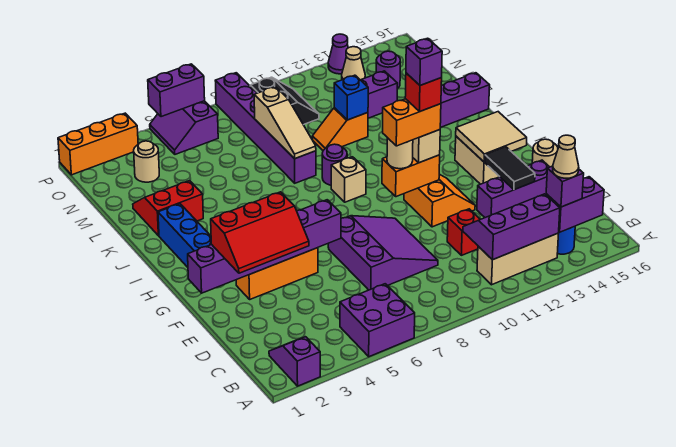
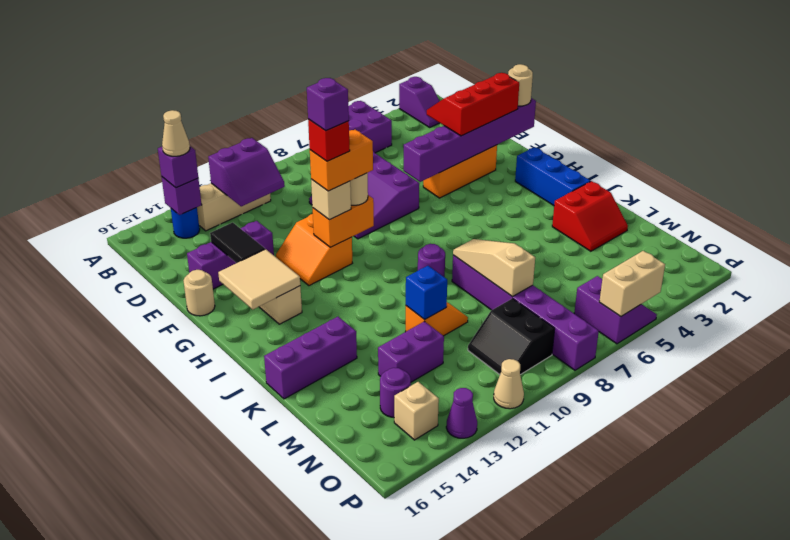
purple 2x3 slope [463,194,560,260] -> purple 2x2 slope [208,138,285,206]
purple 1x2 brick [546,177,604,232] -> purple 1x1 brick [162,177,202,215]
red 1x1 brick [447,209,480,255] -> none
tan 1x1 brick [331,157,366,202] -> tan 1x1 brick moved to [394,382,439,440]
tan 1x1 round brick [134,141,159,182] -> tan 1x1 round brick moved to [508,64,533,106]
tan 1x1 cone [342,47,365,80] -> tan 1x1 cone moved to [494,359,524,409]
orange 1x3 brick [58,113,138,175] -> none
purple 1x2 brick [148,64,205,117] -> tan 1x2 brick [599,251,665,317]

